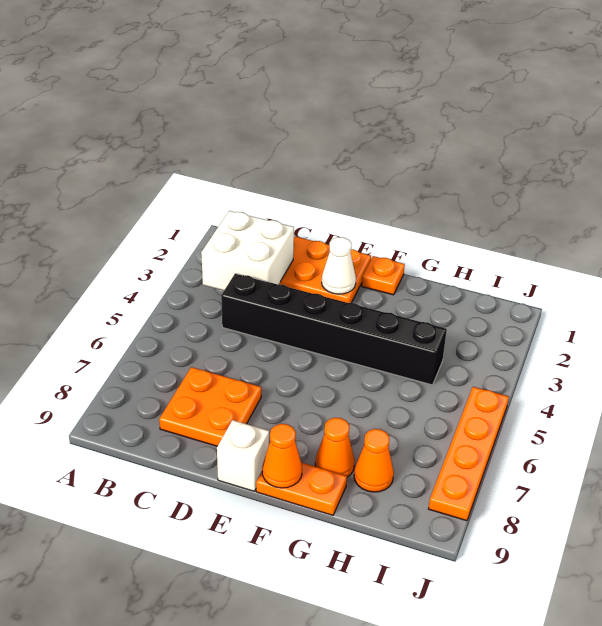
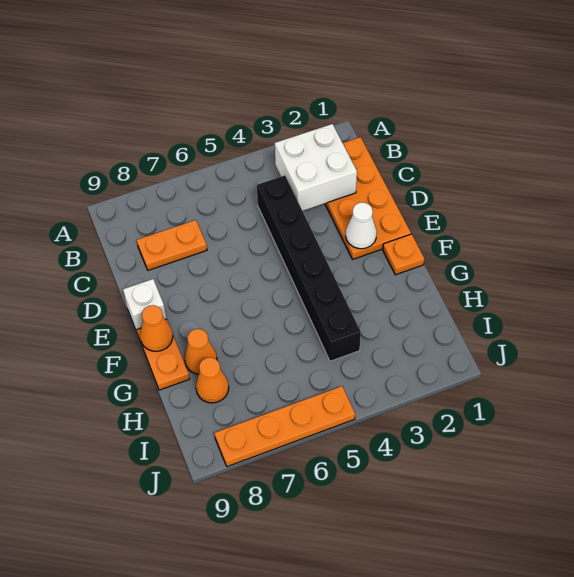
orange 2x2 plate [159,367,261,446] -> orange 1x2 plate [137,220,207,270]

